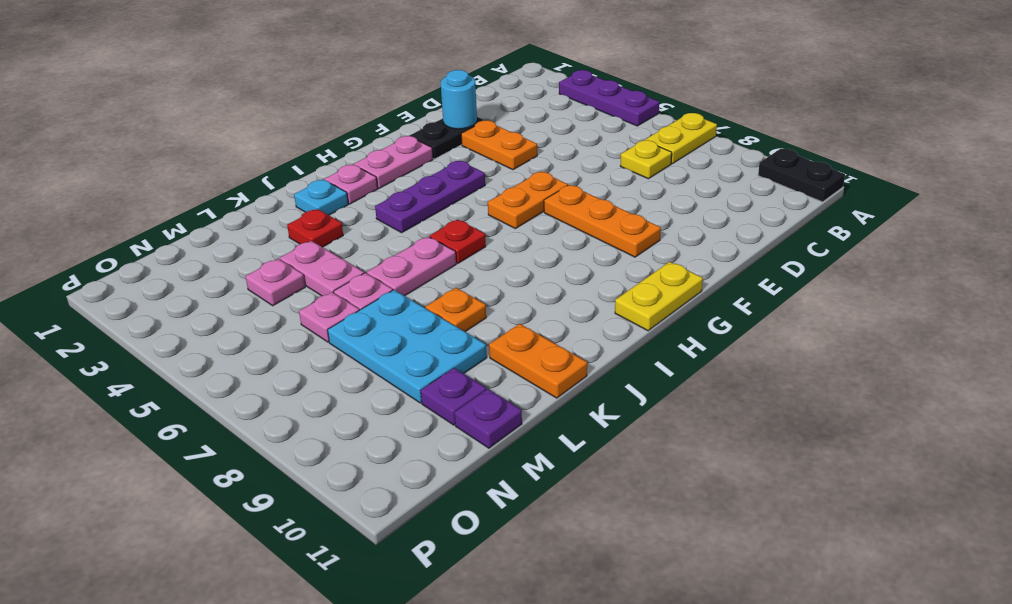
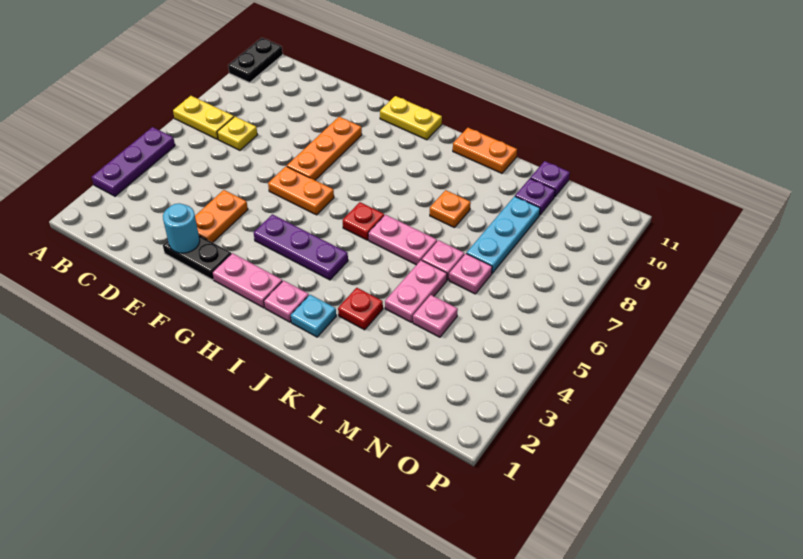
orange 1x2 plate [489,324,587,398] -> orange 1x2 plate turned to [453,128,517,173]
cyan 2x3 plate [328,290,487,403] -> cyan 1x3 plate [466,196,540,273]

